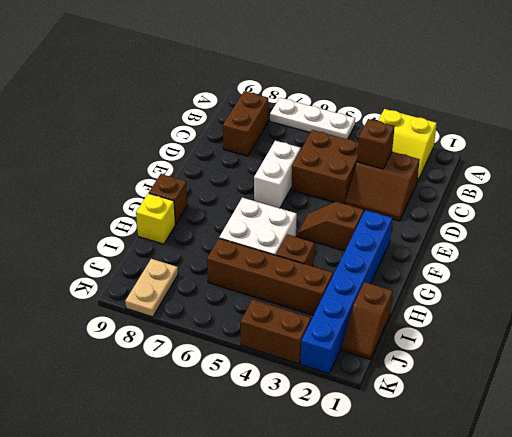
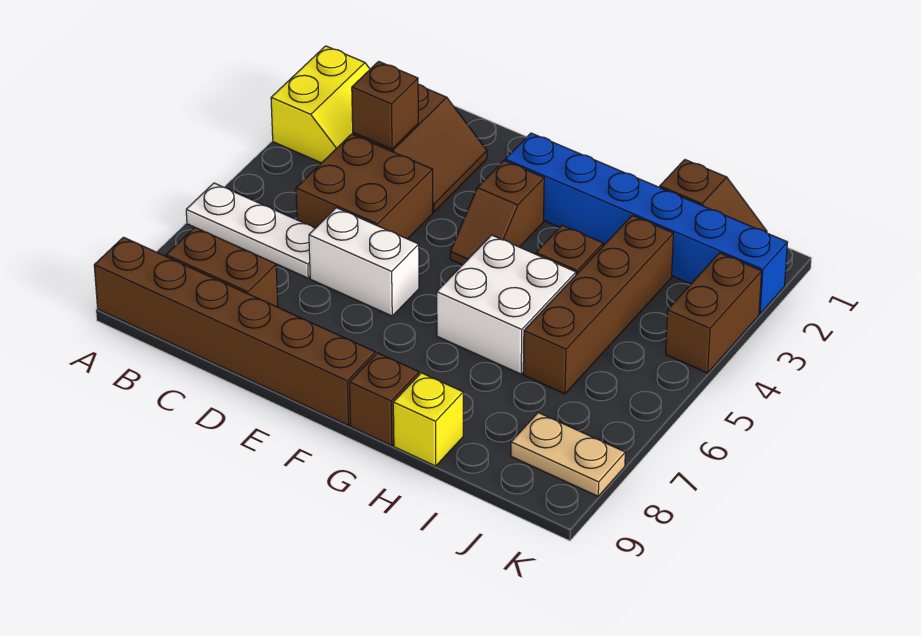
white 1x3 plate [270,98,355,139] -> white 1x3 plate turned to [186,183,315,278]
none -> brown 1x6 brick [94,237,375,425]

